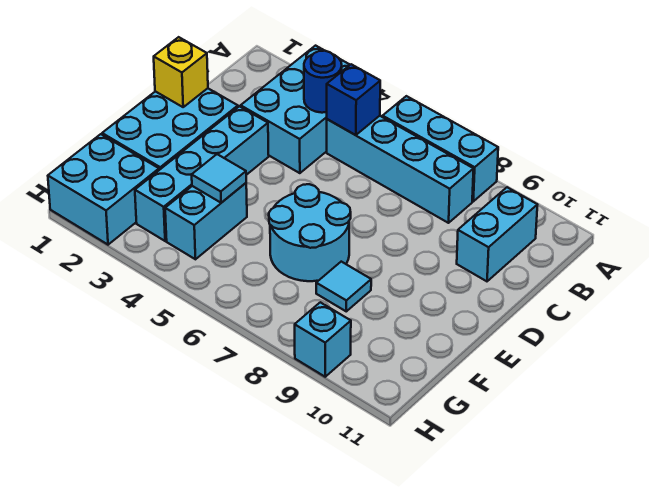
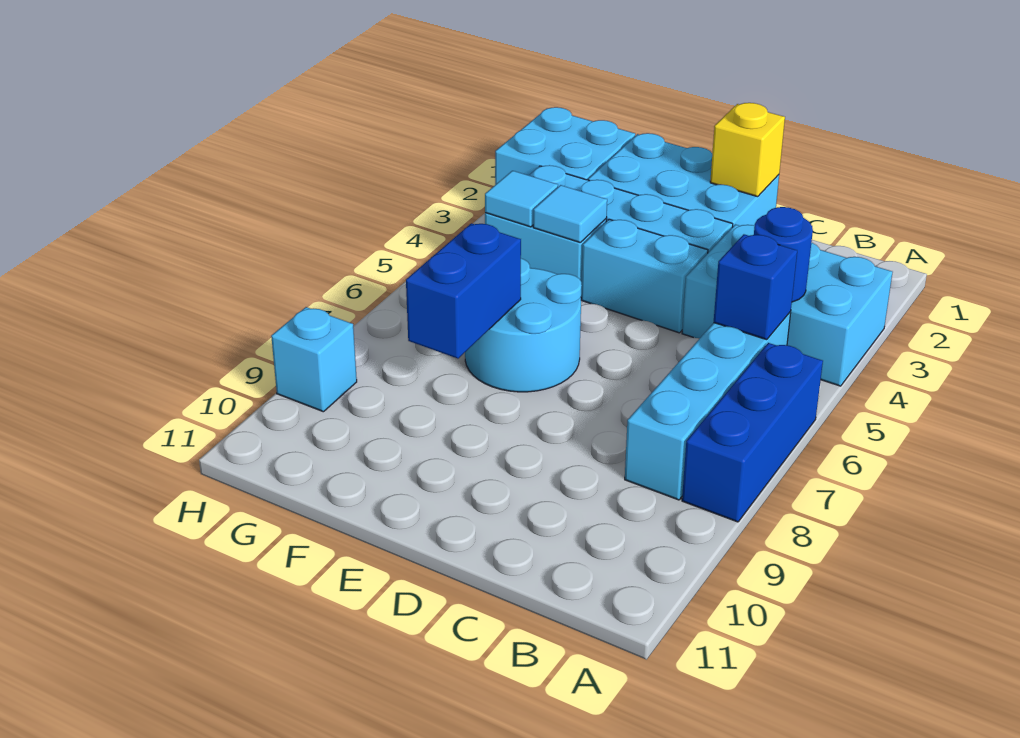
cyan 1x3 brick [383,96,498,201] -> blue 1x3 brick [682,343,823,522]
cyan 1x2 brick [457,187,537,281] -> cyan 1x2 brick moved to [581,219,708,333]
none -> blue 1x2 brick [406,223,521,359]
cyan 1x1 tile [316,262,371,311] -> cyan 1x1 tile moved to [485,171,558,227]

